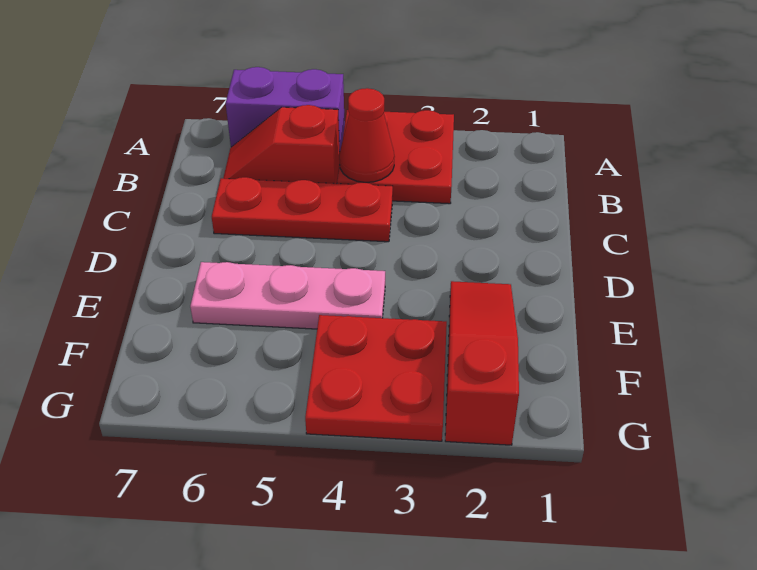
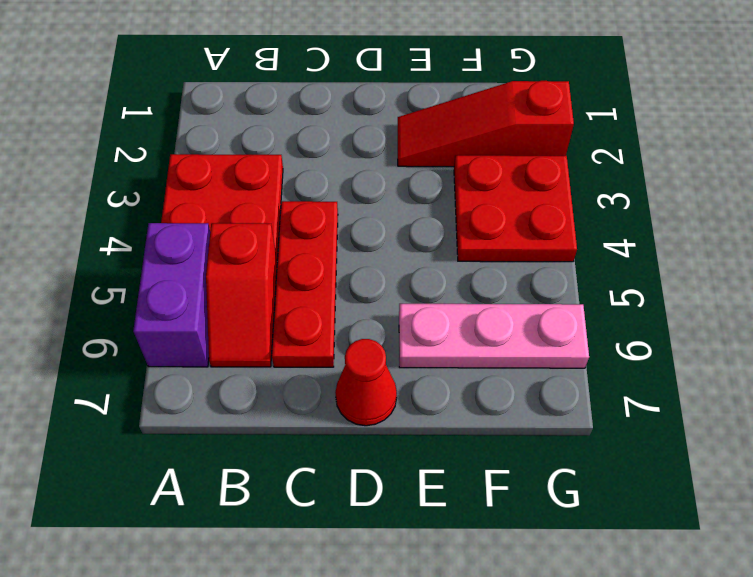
red 1x1 cone [339,88,395,182] -> red 1x1 cone moved to [335,339,397,426]
pink 1x3 plate [190,262,385,329] -> pink 1x3 plate turned to [399,304,589,368]

